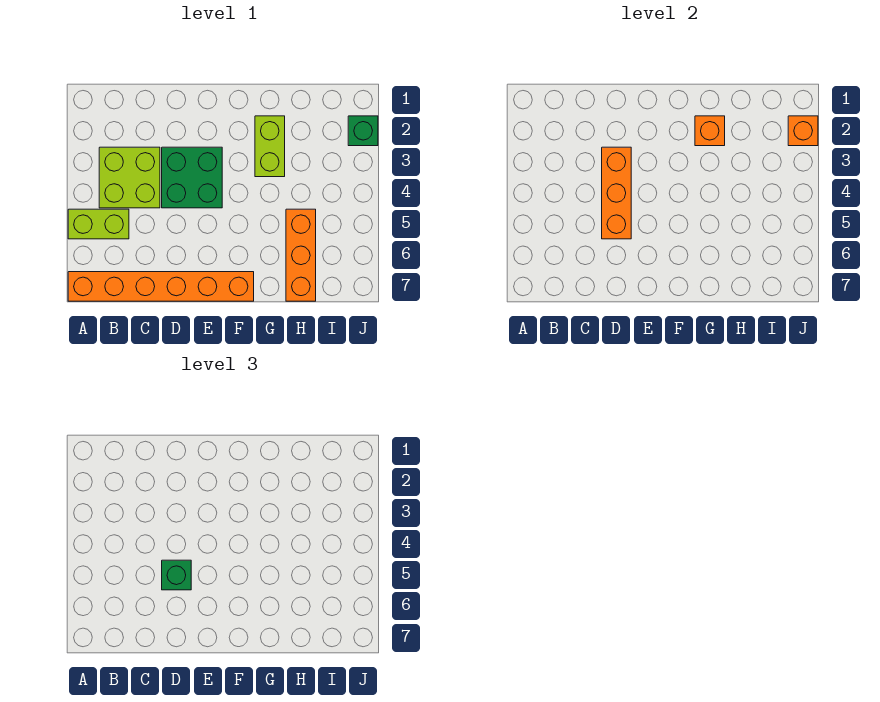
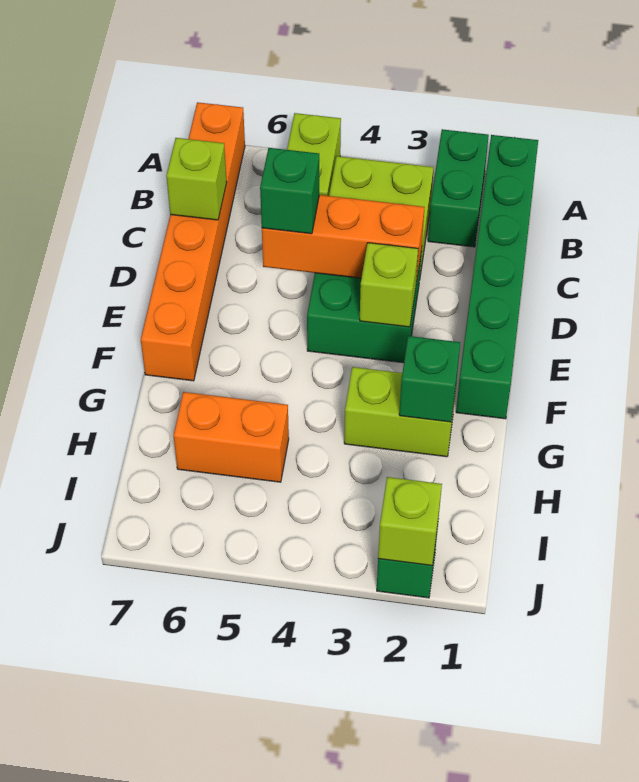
none -> green 1x6 brick [456,135,538,419]
none -> green 1x2 brick [428,129,489,247]
none -> lime 1x1 brick [166,138,227,220]
none -> lime 1x1 brick [360,243,418,327]
orange 1x1 brick [695,116,725,146] -> green 1x1 brick [399,336,460,422]
orange 1x3 brick [286,209,316,301] -> orange 1x2 brick [174,392,289,482]
orange 1x1 brick [788,116,818,146] -> lime 1x1 brick [378,477,442,566]

